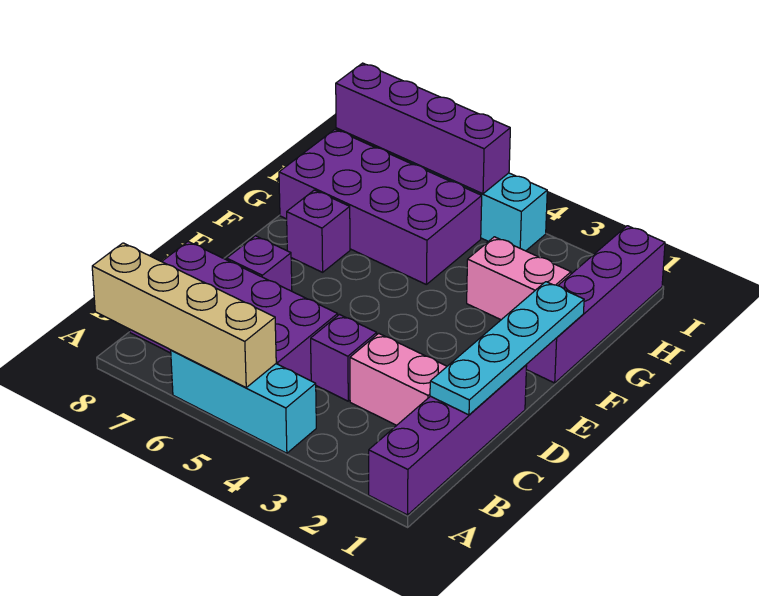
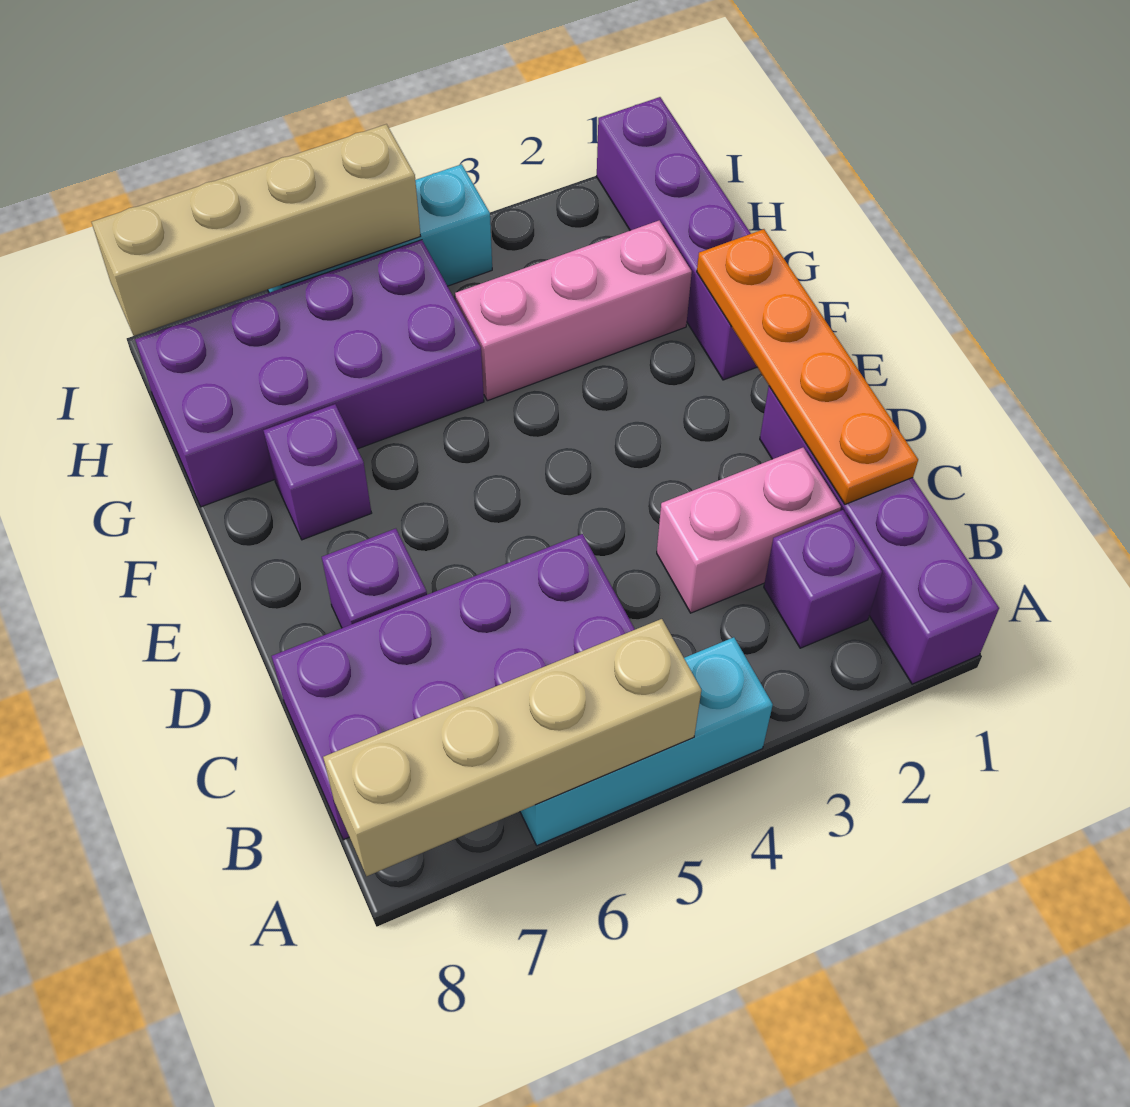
cyan 1x4 plate [430,282,584,415] -> orange 1x4 plate [697,229,918,504]
purple 1x1 brick [311,315,377,401] -> purple 1x1 brick moved to [764,510,882,648]
pink 1x2 brick [467,237,571,320] -> pink 1x3 brick [455,220,692,401]
purple 1x4 brick [336,63,510,194] -> tan 1x4 brick [92,124,420,336]

